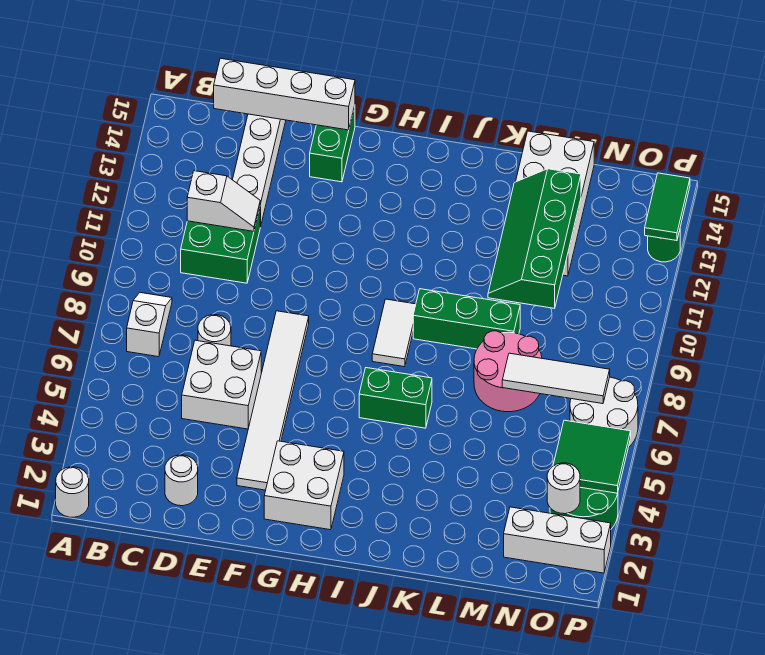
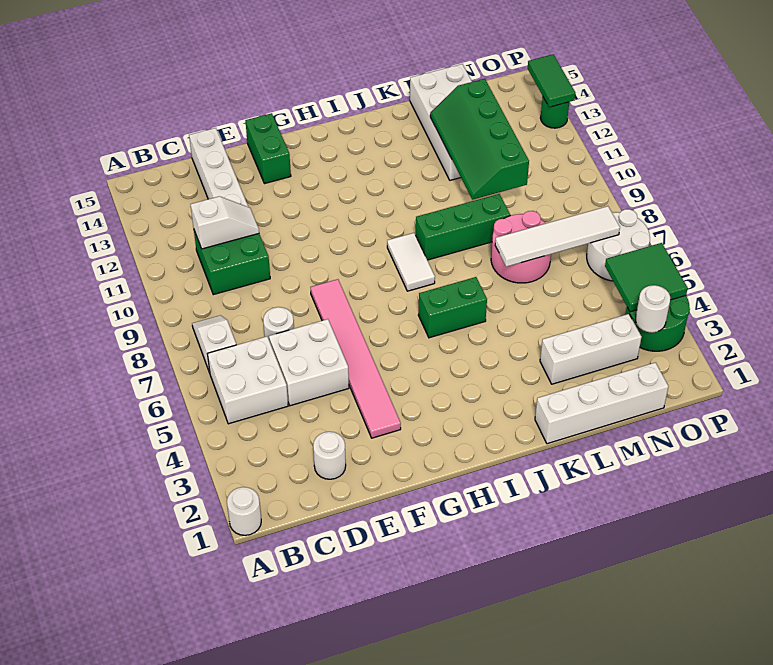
white 1x4 brick [214,58,355,130] -> white 1x4 brick moved to [535,362,668,444]
white 1x6 tile [237,311,309,490] -> pink 1x6 tile [310,279,401,438]
white 2x2 brick [264,441,344,530] -> white 2x2 brick moved to [208,336,288,424]
white 1x3 tile [502,353,610,404] -> white 1x4 tile [495,206,620,267]
white 1x3 brick [504,507,611,573] -> white 1x3 brick moved to [540,314,641,384]

